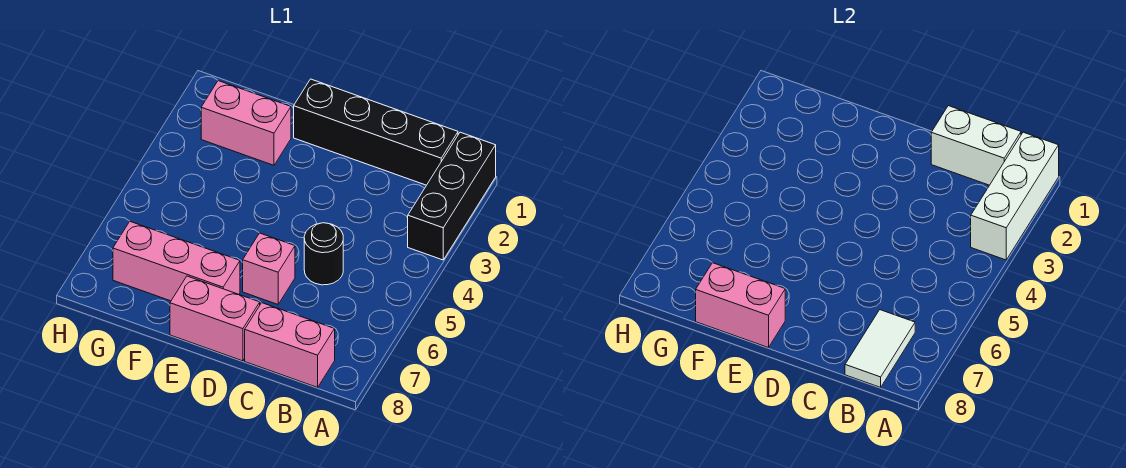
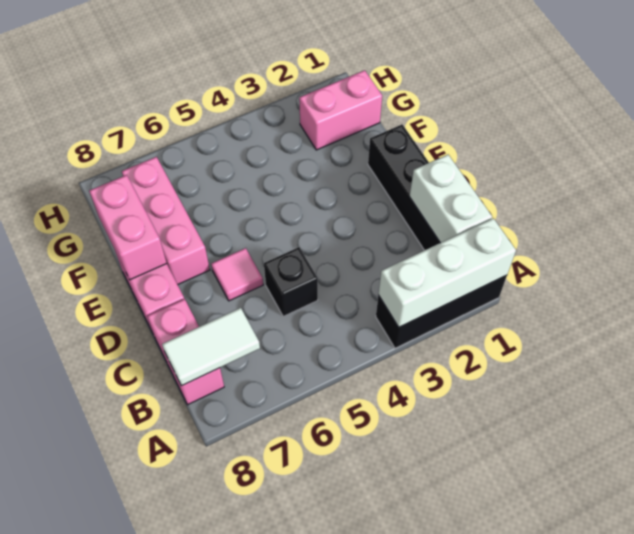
black 1x1 round brick [304,223,343,285] -> black 1x1 brick [264,247,318,316]
pink 1x1 brick [243,233,295,304] -> pink 1x1 tile [211,248,263,301]
pink 1x2 brick [201,81,291,165] -> pink 1x2 brick turned to [299,70,382,150]

